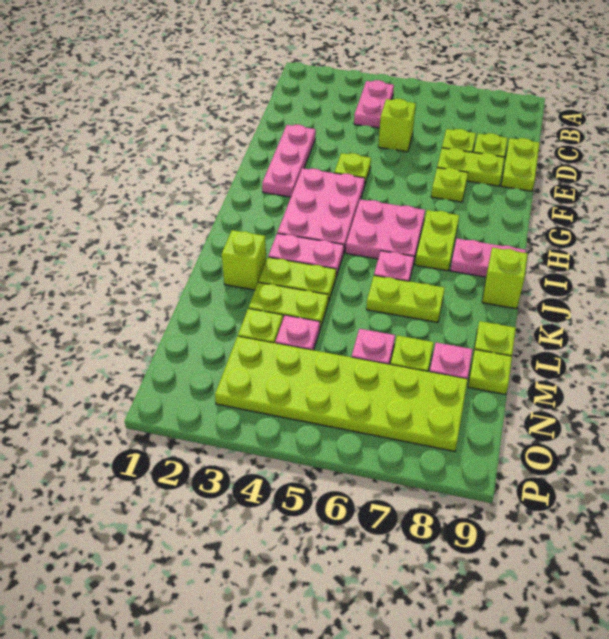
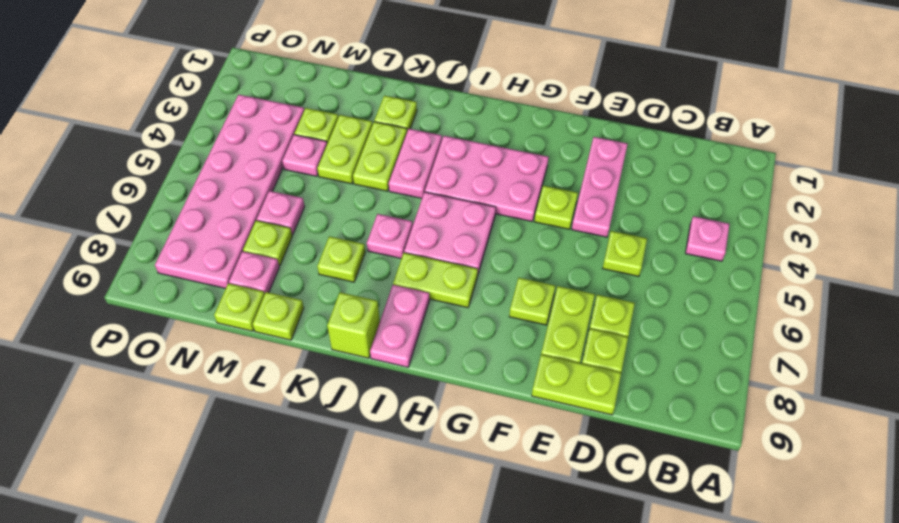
pink 1x2 plate [354,80,394,128] -> pink 1x1 plate [686,216,729,261]
lime 1x1 brick [378,99,416,152] -> lime 1x1 plate [603,231,647,276]
pink 1x3 plate [262,125,316,197] -> pink 1x3 plate turned to [572,137,628,237]
lime 1x1 brick [222,230,266,290] -> lime 1x1 plate [374,96,417,131]
lime 1x2 plate [366,275,445,322] -> lime 1x1 plate [317,236,365,282]
lime 2x6 plate [215,336,468,451] -> pink 2x6 plate [155,95,304,289]

